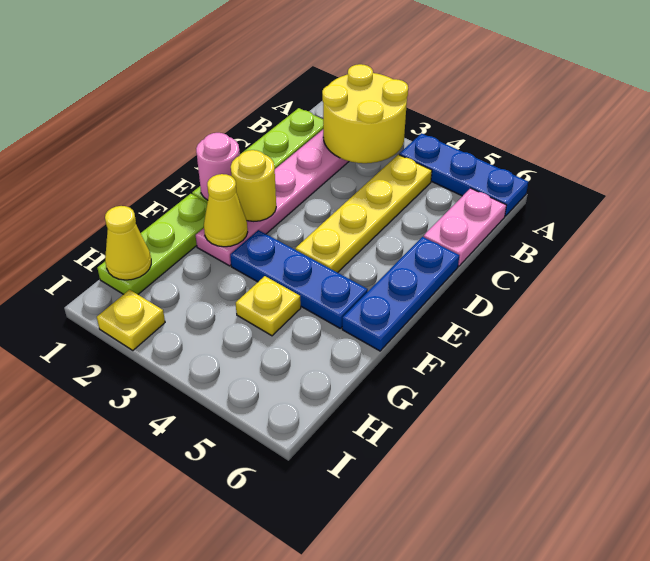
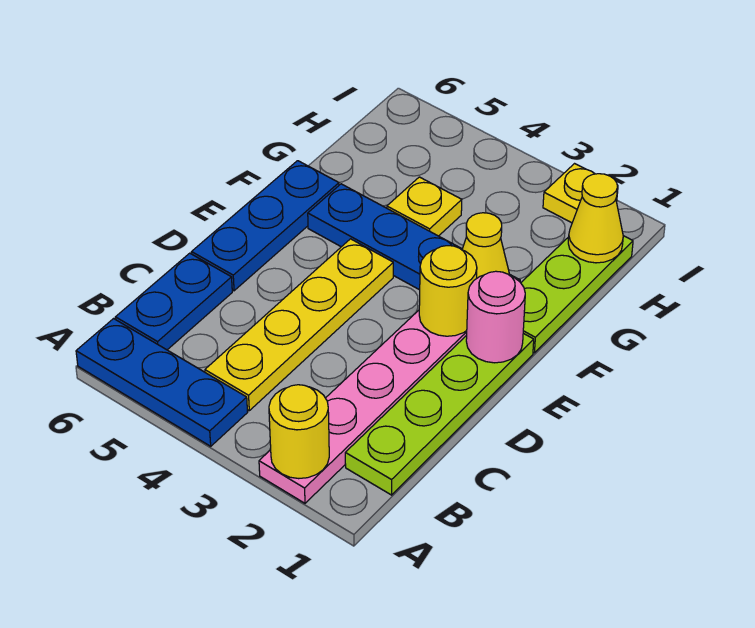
yellow 2x2 round brick [322,64,408,163] -> yellow 1x1 round brick [269,385,329,479]
pink 1x2 plate [424,188,507,266] -> blue 1x2 plate [115,253,232,350]

